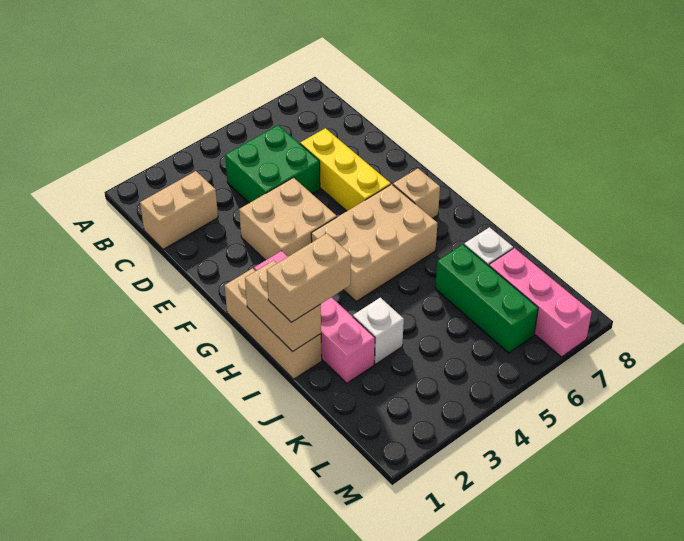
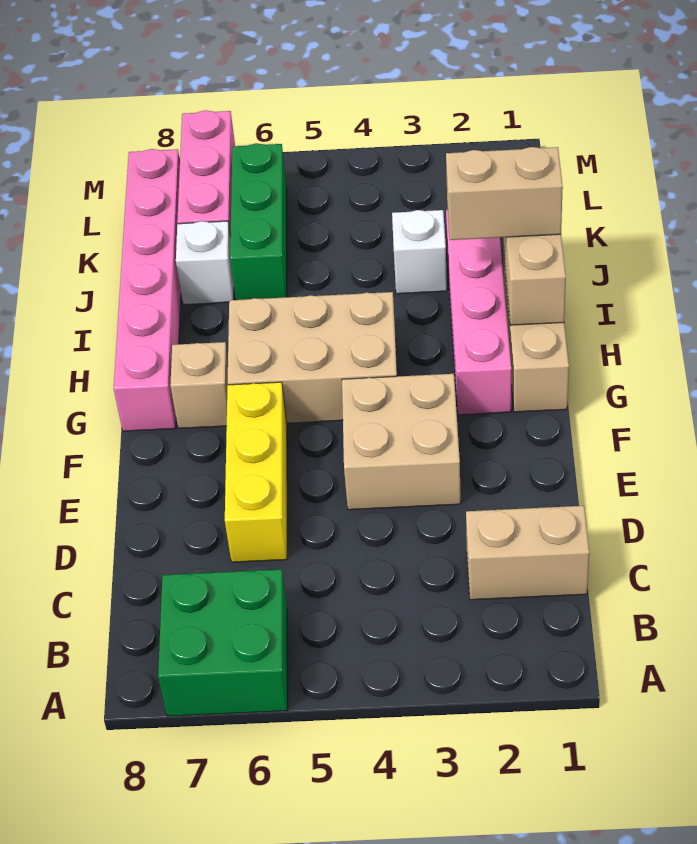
green 2x2 brick [225,125,320,203] -> green 2x2 brick moved to [158,569,288,716]
none -> pink 1x6 brick [114,149,181,431]

